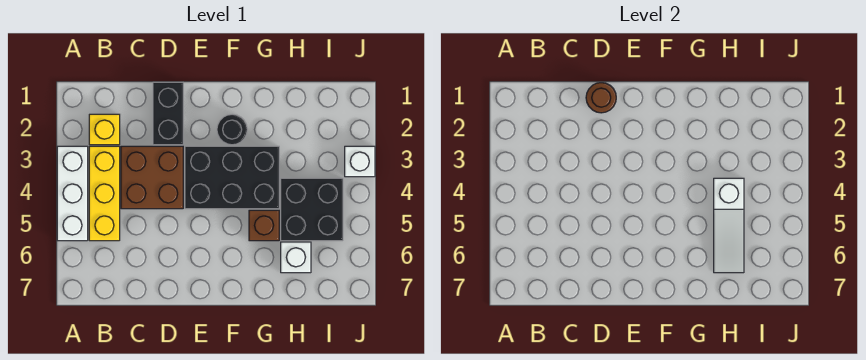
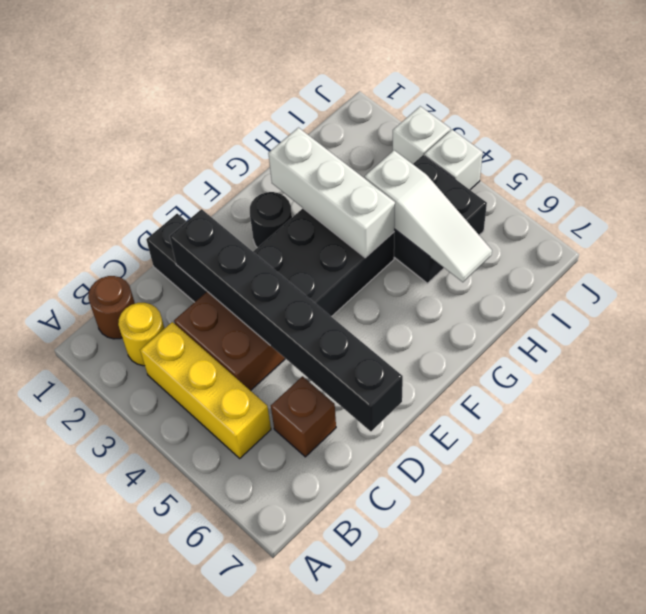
white 1x3 brick [57,146,88,241] -> white 1x3 brick moved to [268,128,395,258]
yellow 1x1 brick [89,114,120,145] -> yellow 1x1 round brick [118,303,165,366]
brown 1x1 round brick [586,83,616,113] -> brown 1x1 round brick moved to [88,276,135,339]
none -> black 1x6 brick [170,209,403,431]
brown 1x1 brick [249,210,279,241] -> brown 1x1 brick moved to [271,376,336,457]
white 1x1 brick [281,242,311,273] -> white 1x1 brick moved to [424,130,483,190]

